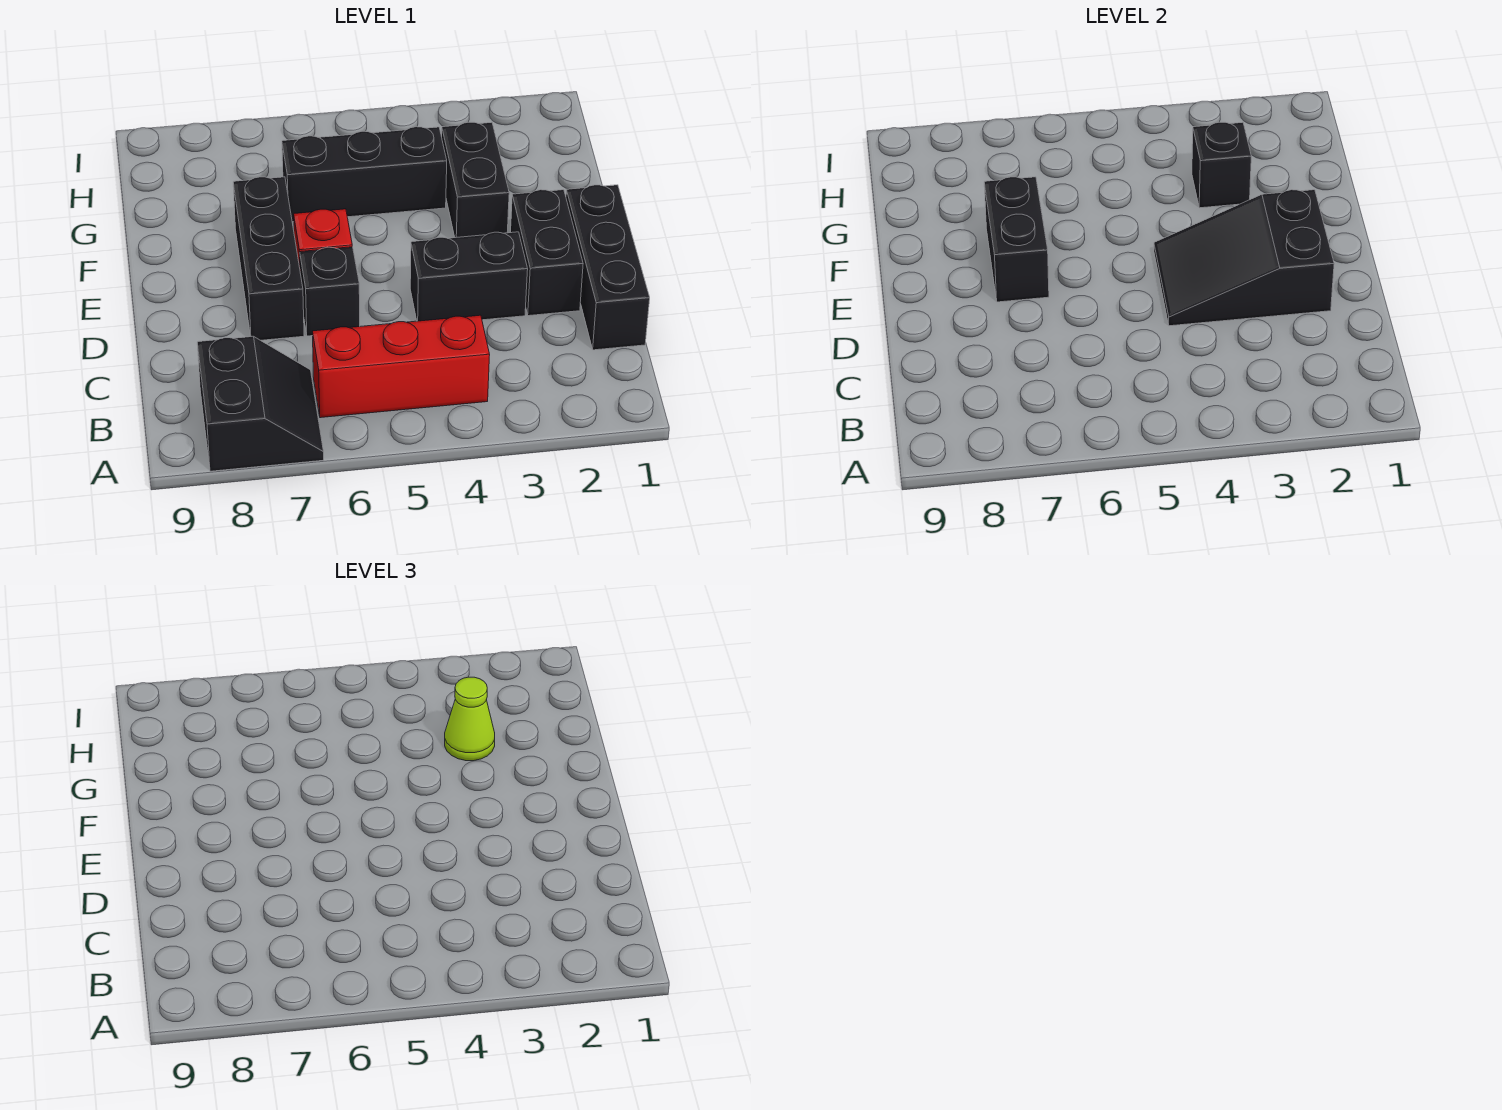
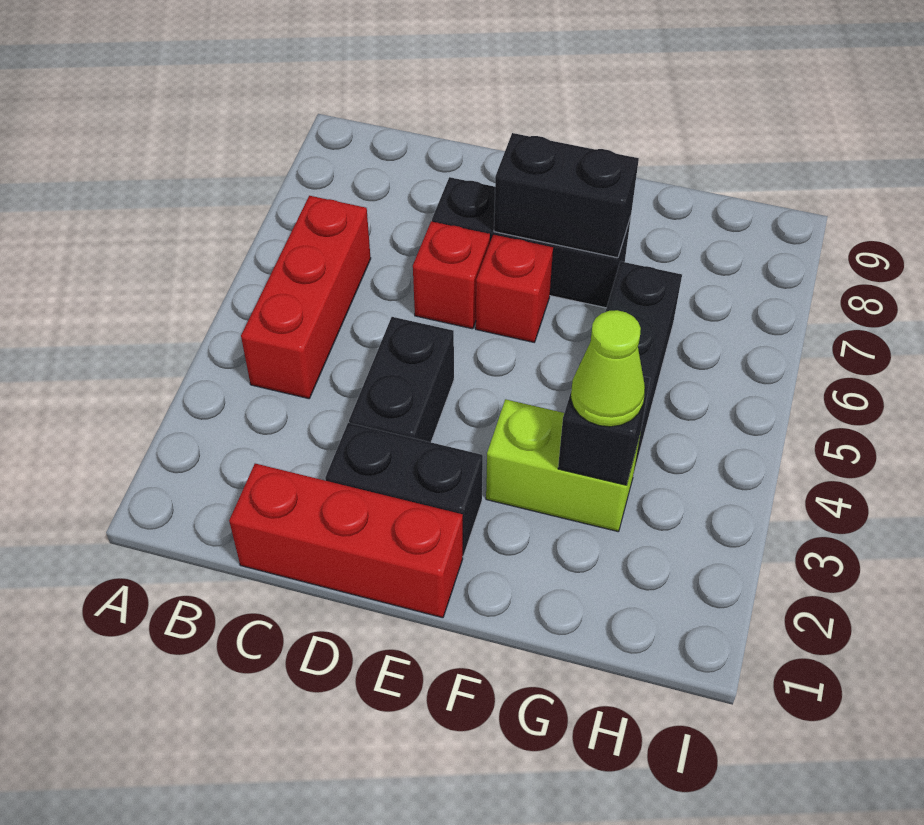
black 2x2 slope [197,336,324,471] -> none
black 1x3 brick [566,185,650,350] -> red 1x3 brick [229,464,463,618]
black 2x3 slope [1154,190,1334,326] -> none
black 1x1 brick [300,247,360,336] -> red 1x1 brick [413,221,490,329]
black 1x2 brick [442,122,509,238] -> lime 1x2 brick [486,399,641,532]

